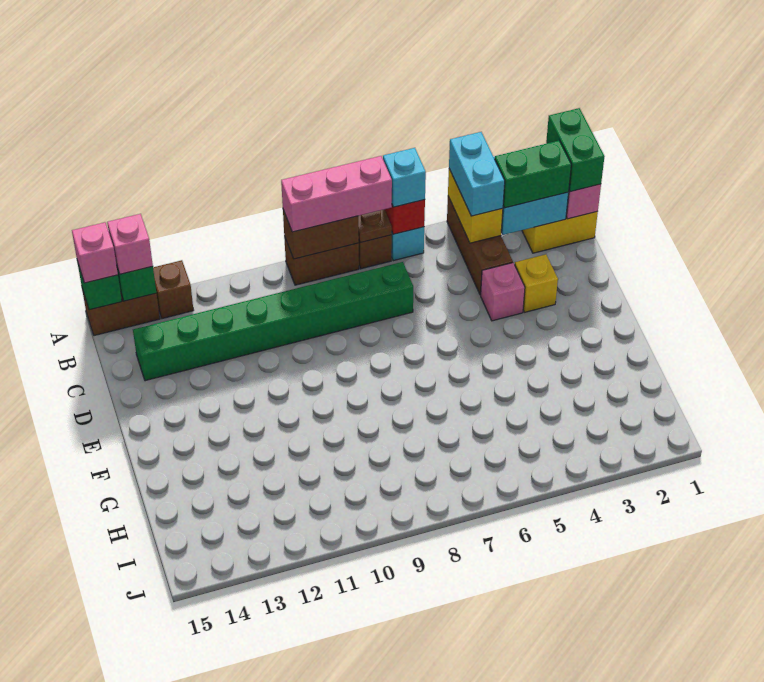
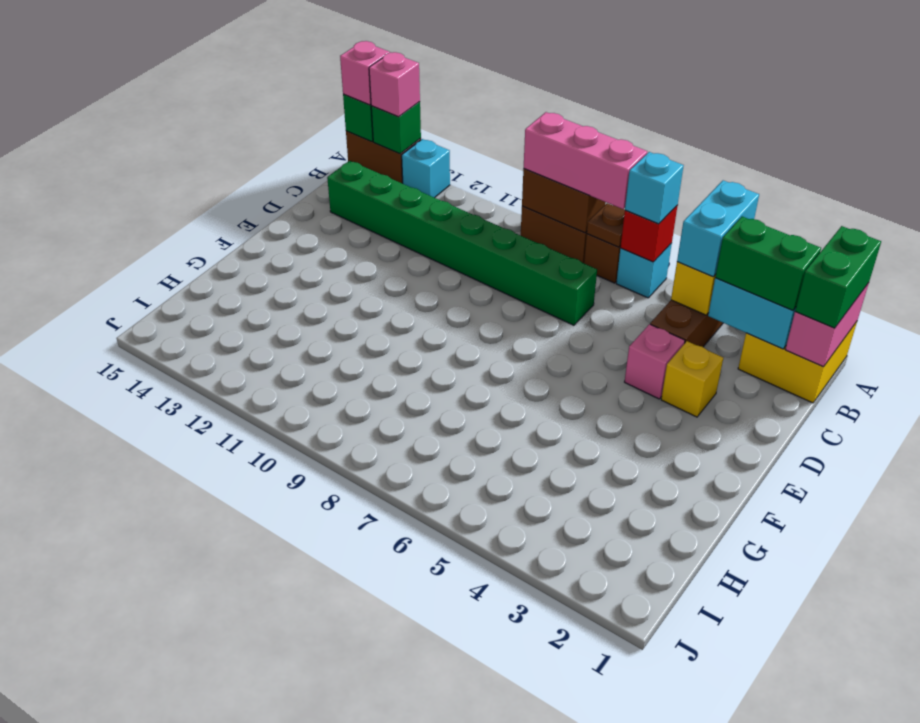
brown 1x1 brick [153,260,193,319] -> cyan 1x1 brick [402,139,450,198]

